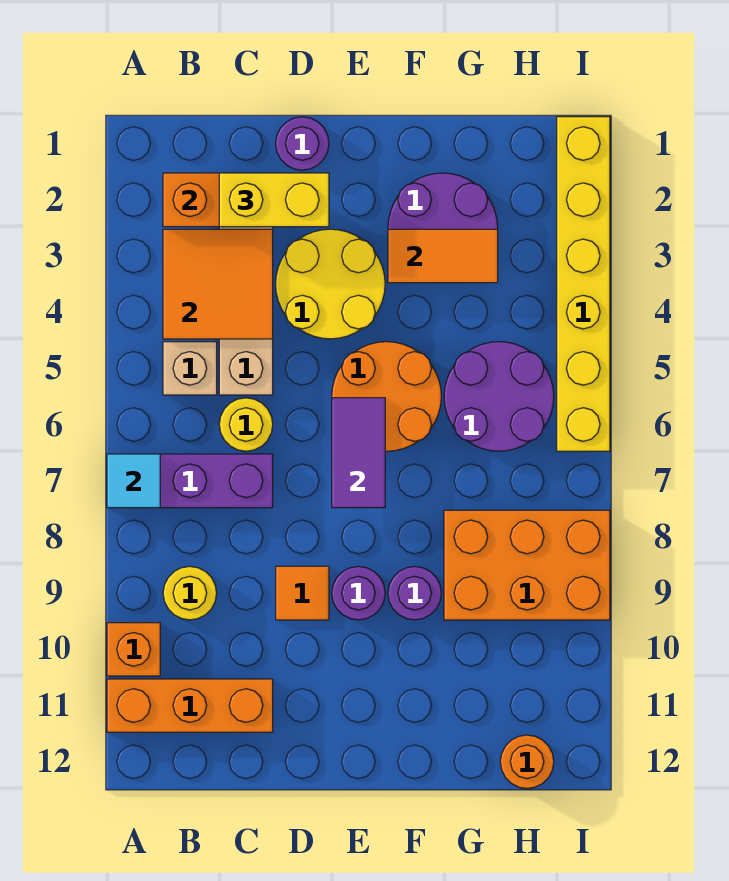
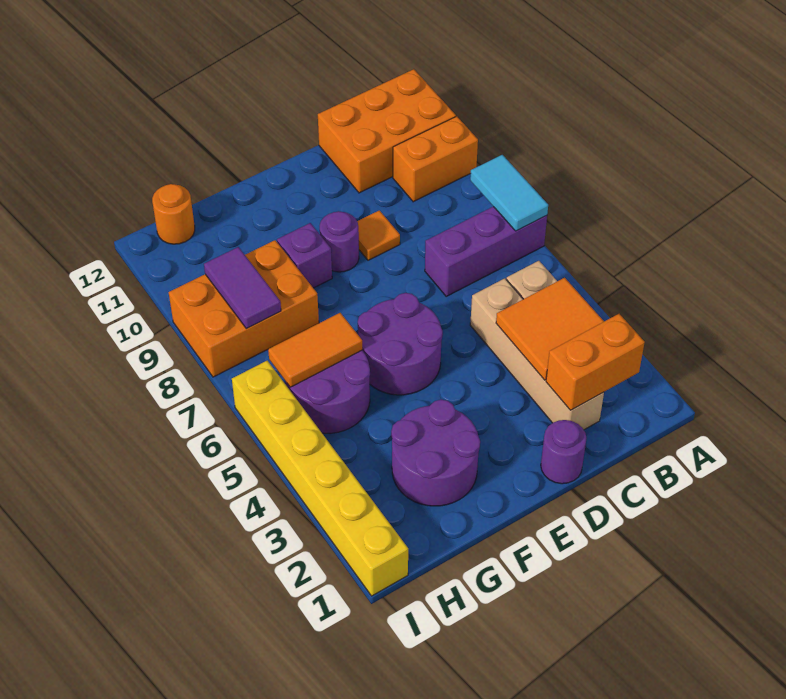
cyan 1x1 tile [107,454,160,508] -> cyan 1x2 tile [470,155,548,231]
orange 1x1 brick [107,623,160,676] -> orange 1x2 brick [393,116,478,202]
orange 1x3 brick [107,679,273,732] -> orange 2x3 brick [318,69,456,193]
yellow 1x1 round brick [163,566,217,620] -> none
yellow 1x2 brick [219,173,329,227] -> none
yellow 1x1 round brick [219,398,273,451] -> none
yellow 2x2 round brick [276,229,385,339] -> none
orange 2x2 round brick [332,342,441,451] -> purple 2x2 round brick [358,293,443,395]
purple 1x2 tile [332,398,385,508] -> purple 1x2 tile moved to [204,247,281,329]
orange 1x2 tile [388,229,498,283] -> orange 1x2 tile moved to [268,313,362,387]
purple 1x1 round brick [388,566,441,620] -> purple 1x1 brick [277,223,332,288]

